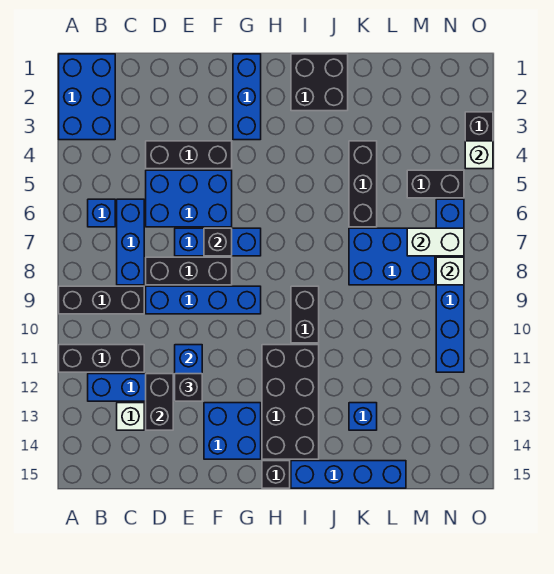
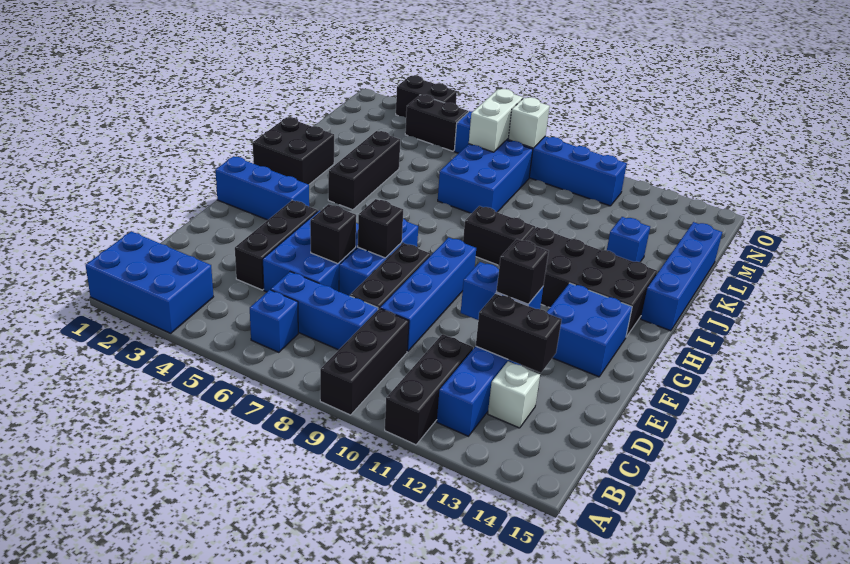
black 1x1 brick [262,461,290,488] -> black 1x1 brick moved to [310,204,356,264]
black 1x3 brick [349,141,377,227] -> black 1x3 brick turned to [328,131,400,210]
black 1x2 brick [407,170,464,198] -> black 1x2 brick turned to [405,95,468,151]
white 1x1 brick [465,141,493,169] -> none

